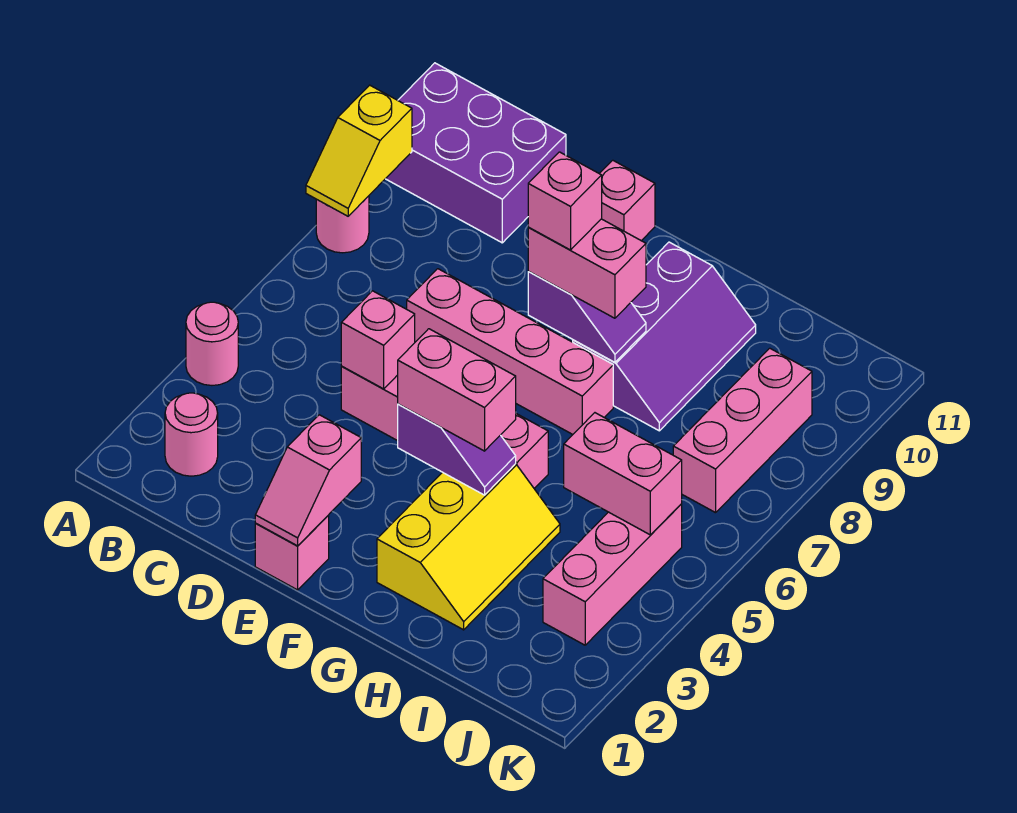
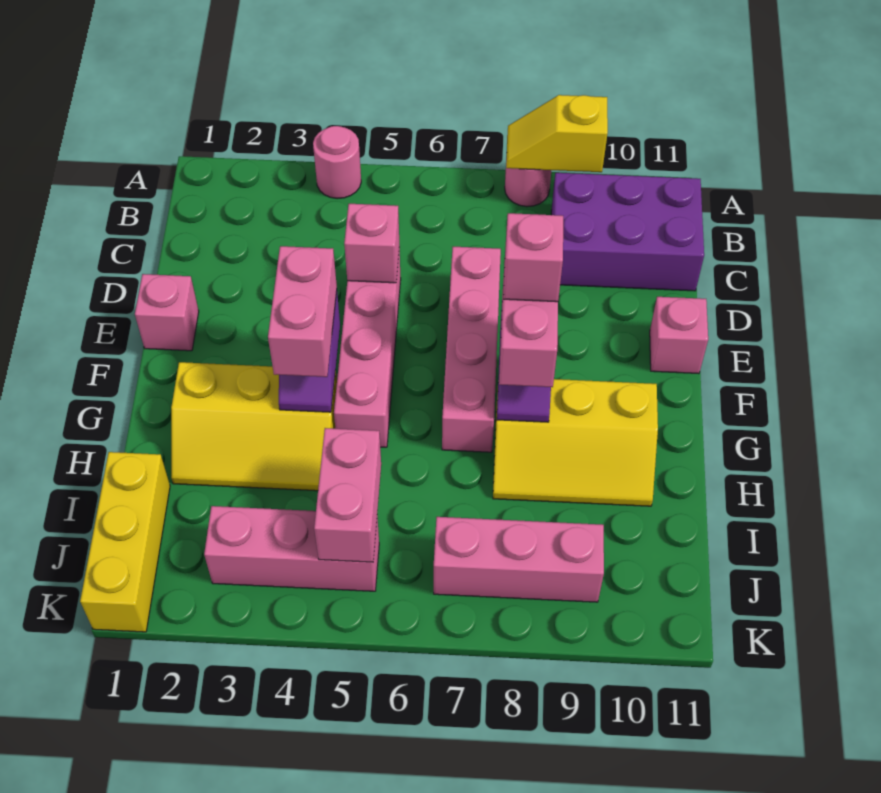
purple 2x3 brick [386,63,566,243] -> purple 2x3 brick turned to [551,173,704,291]
pink 1x1 round brick [165,393,218,476] -> none
pink 1x2 slope [255,415,361,546] -> none
purple 2x3 slope [573,242,756,431] -> yellow 2x3 slope [493,379,658,506]
none -> yellow 1x3 brick [80,452,170,632]

